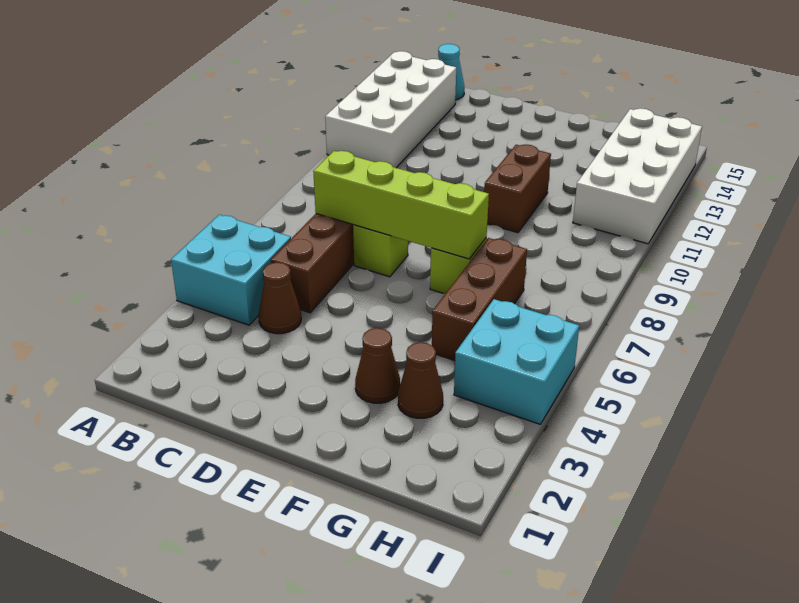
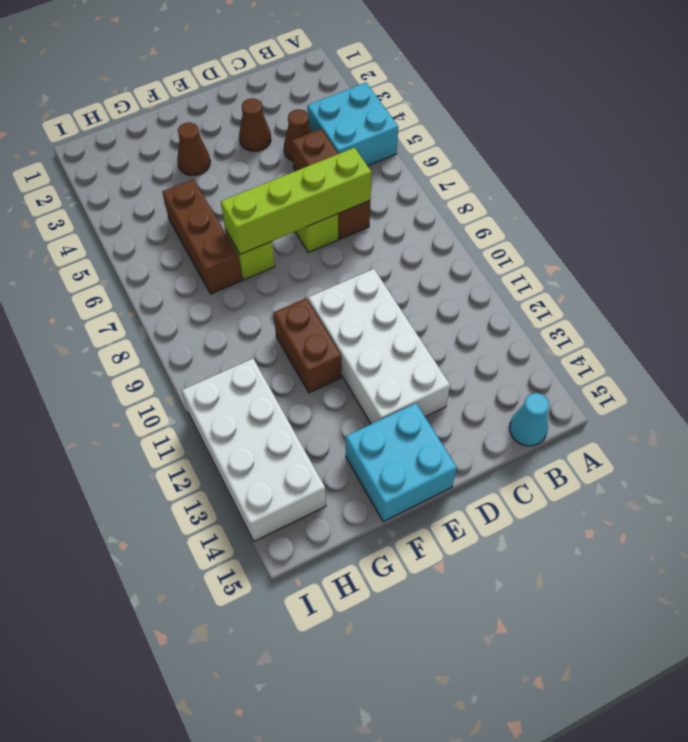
white 2x4 brick [325,51,456,168] -> white 2x4 brick moved to [308,269,450,424]
brown 1x1 cone [398,342,443,418] -> brown 1x1 cone moved to [239,98,271,151]
cyan 2x2 brick [454,299,579,424] -> cyan 2x2 brick moved to [346,403,457,522]

